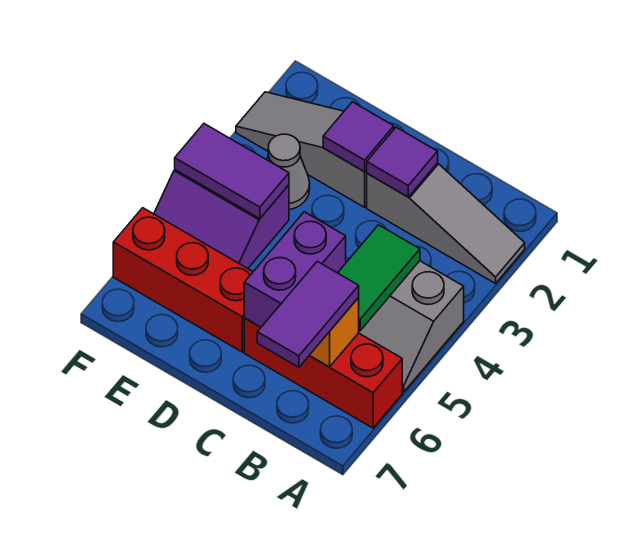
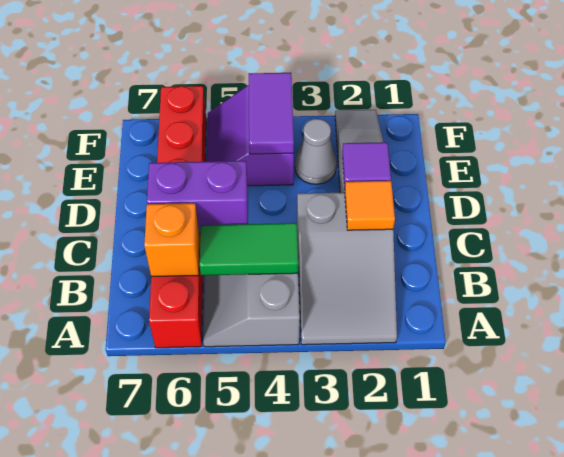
grey 1x3 slope [367,163,525,283] -> grey 2x3 slope [297,193,397,345]
purple 1x2 tile [257,261,359,367] -> none
purple 1x1 tile [367,127,438,197] -> orange 1x1 tile [344,181,395,230]

